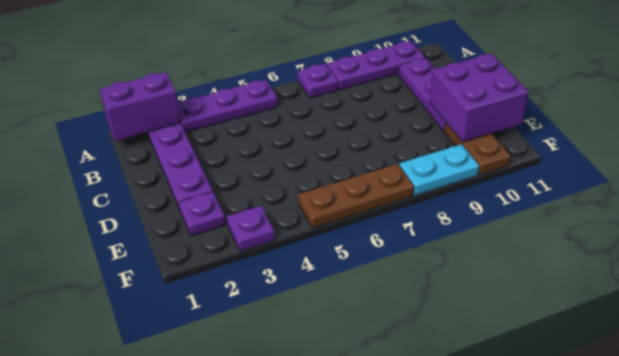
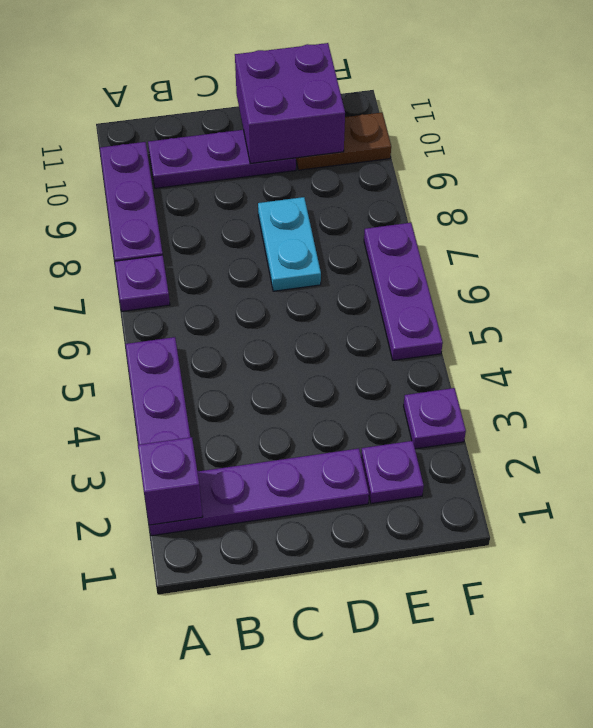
purple 1x2 brick [100,72,181,141] -> purple 1x1 brick [138,437,203,525]
brown 1x3 plate [298,164,414,228] -> purple 1x3 plate [364,223,443,360]
cyan 1x2 plate [399,144,479,195] -> cyan 1x2 plate moved to [258,197,321,291]

